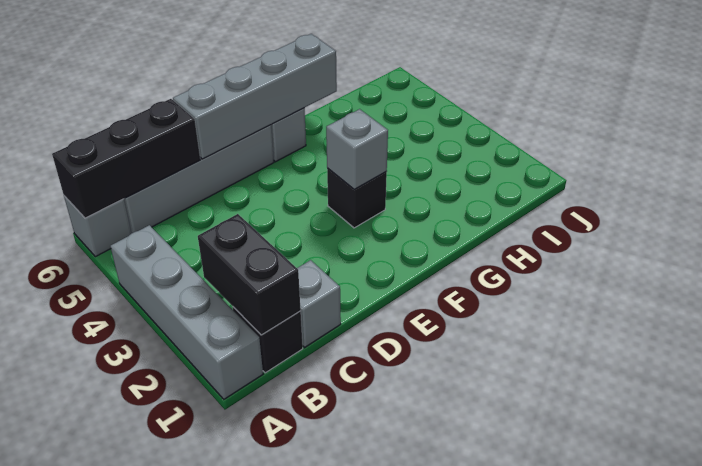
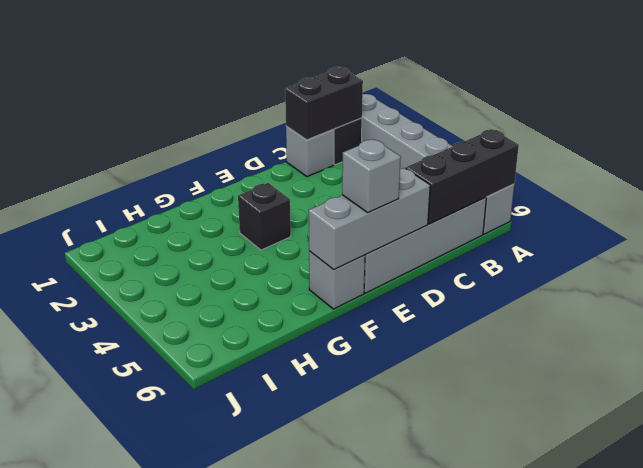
black 1x2 brick [198,214,301,335] -> black 1x2 brick turned to [285,67,363,140]
grey 1x4 brick [173,34,337,159] -> grey 1x3 brick [309,168,430,270]
grey 1x1 brick [326,109,388,189] -> grey 1x1 brick moved to [342,139,401,212]

